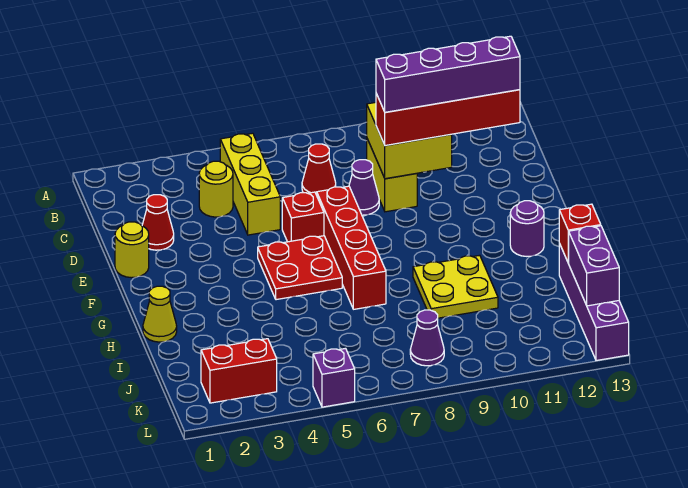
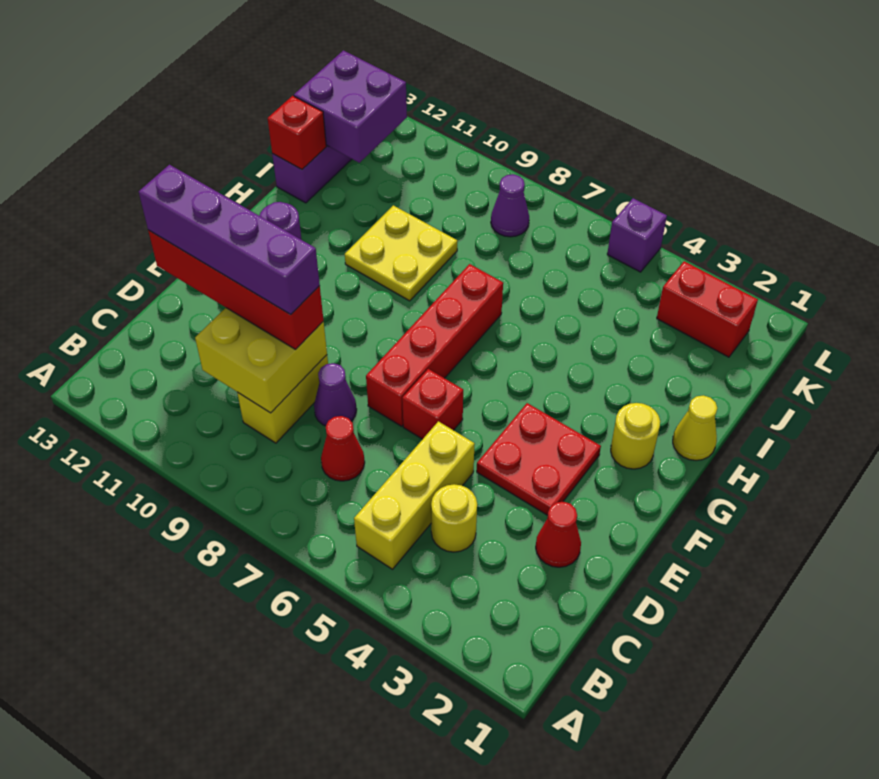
yellow 1x1 round brick [115,222,149,278] -> yellow 1x1 round brick moved to [611,403,660,469]
red 2x2 plate [258,236,342,300] -> red 2x2 plate moved to [477,403,601,515]
purple 1x2 brick [569,226,619,306] -> purple 2x2 brick [294,50,407,163]

